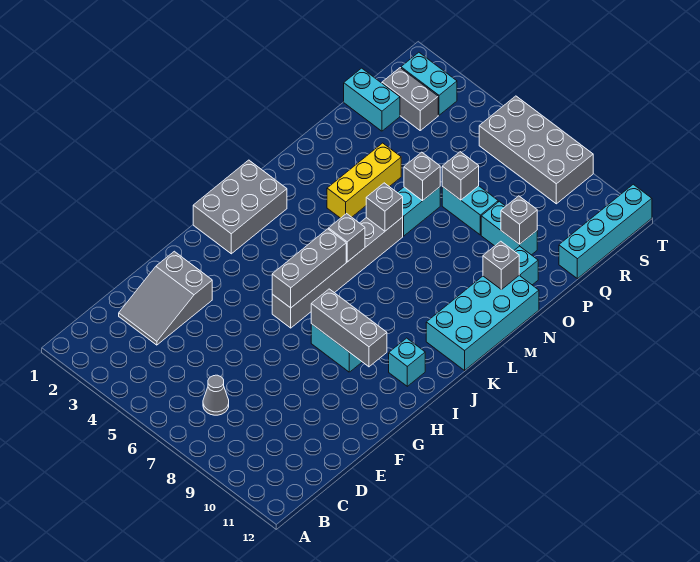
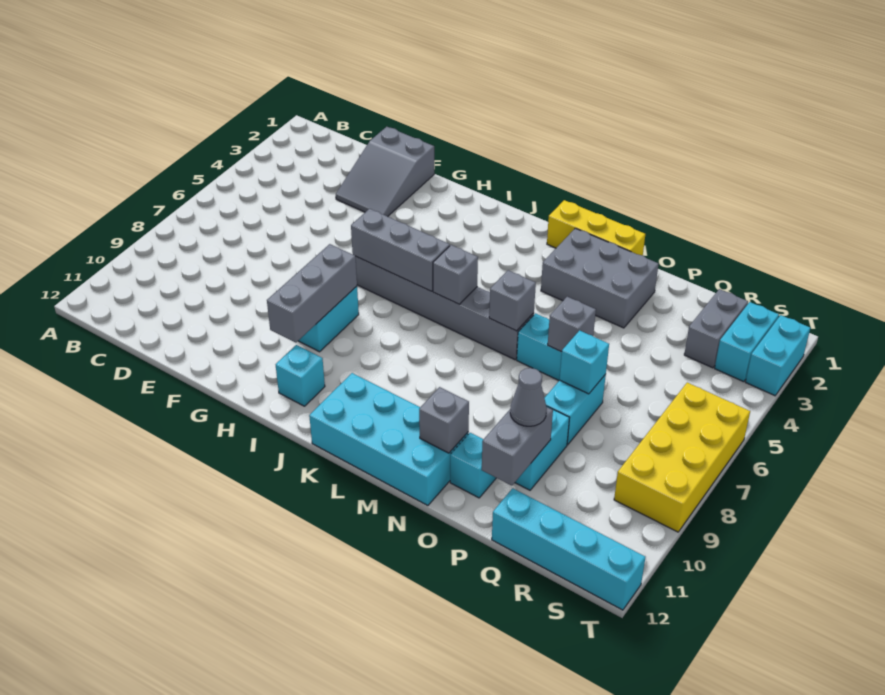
grey 1x1 cone [203,375,229,415] -> grey 1x1 cone moved to [510,368,547,426]
grey 2x3 slope [119,251,212,345] -> grey 2x3 slope turned to [336,127,434,216]
grey 2x3 brick [193,160,287,254] -> grey 2x3 brick moved to [541,228,659,328]
yellow 1x3 brick [327,143,401,218] -> yellow 1x3 brick moved to [547,200,645,255]
grey 1x1 brick [442,152,479,200] -> cyan 1x1 brick [560,330,609,394]
grey 1x1 brick [501,196,537,244] -> grey 1x2 brick [482,407,553,486]
cyan 1x2 brick [344,68,400,131] -> cyan 1x2 brick moved to [746,315,810,396]
grey 2x4 brick [479,96,593,204] -> yellow 2x4 brick [614,383,750,532]

